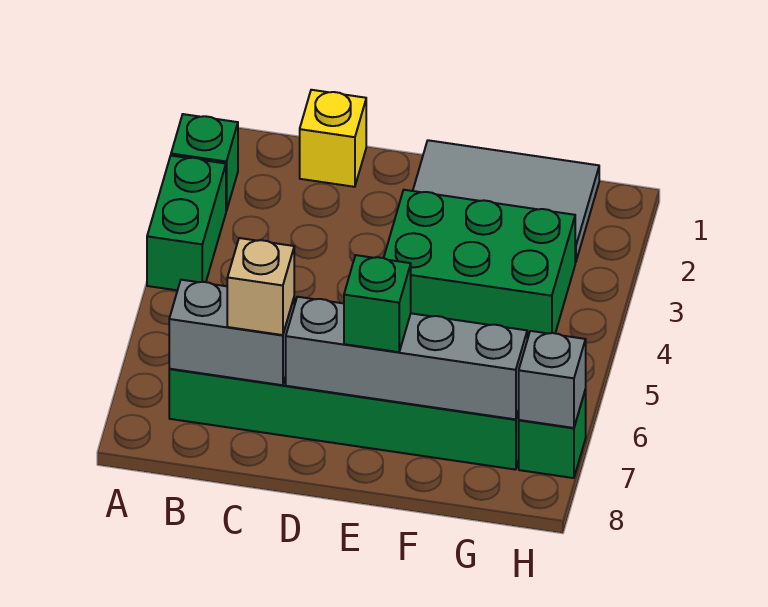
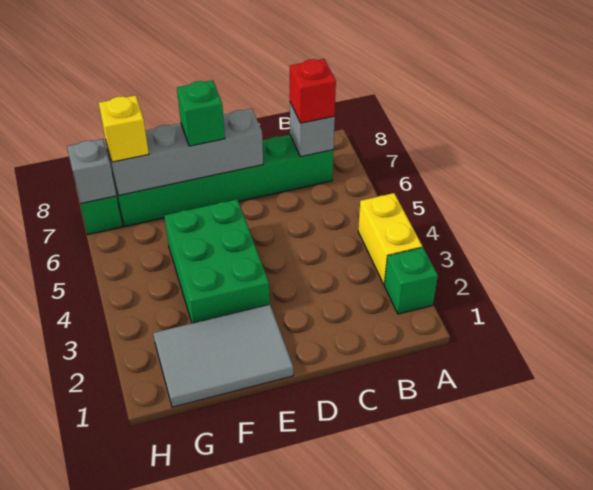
green 1x2 brick [147,156,226,290] -> yellow 1x2 brick [358,193,422,284]
grey 1x2 brick [169,280,294,385] -> grey 1x1 brick [290,103,335,157]
none -> red 1x1 brick [290,59,336,123]
yellow 1x1 brick [300,90,366,187] -> yellow 1x1 brick moved to [99,95,149,162]
tan 1x1 brick [227,238,294,335] -> none
green 2x3 brick [384,190,575,339] -> green 2x3 brick turned to [164,199,270,323]

